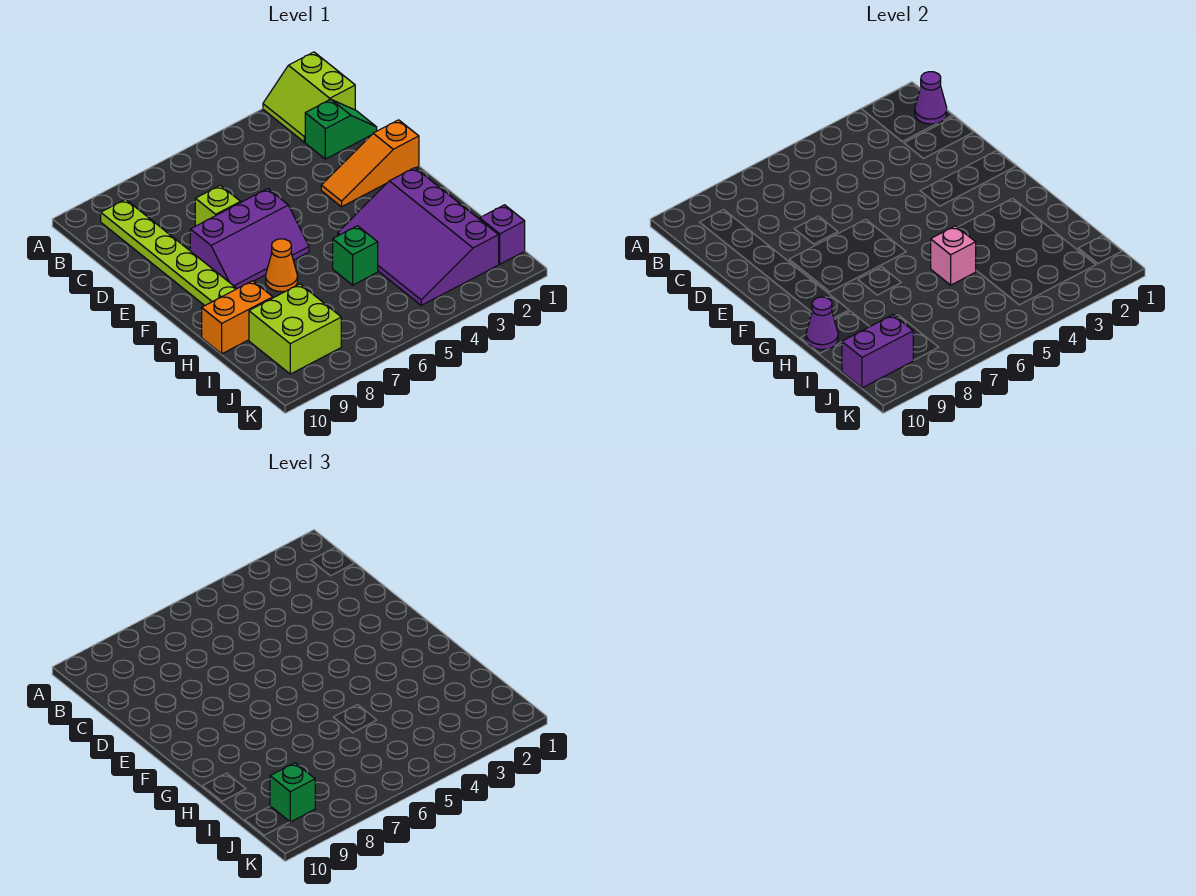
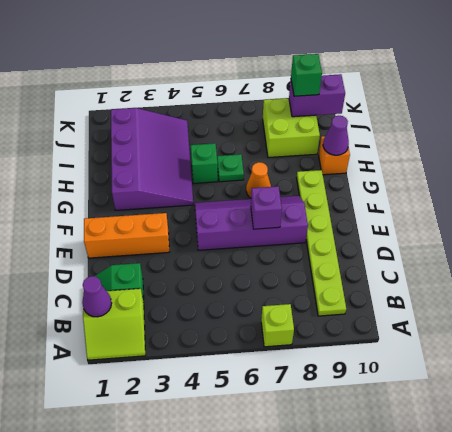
lime 2x2 slope [263,52,355,142] -> lime 2x2 slope turned to [83,289,145,360]
lime 1x1 brick [195,185,241,226] -> lime 1x1 brick moved to [261,304,294,347]
orange 1x3 slope [321,120,419,207] -> orange 1x3 brick [84,213,169,258]
purple 2x3 slope [190,189,309,289] -> purple 2x4 slope [195,196,308,250]
pink 1x1 brick [931,226,976,285] -> none
none -> green 1x1 plate [217,154,244,182]
orange 1x2 brick [202,281,273,354] -> orange 1x1 brick [319,136,350,175]
purple 1x1 brick [480,205,525,264] -> purple 1x1 brick moved to [251,186,282,229]

